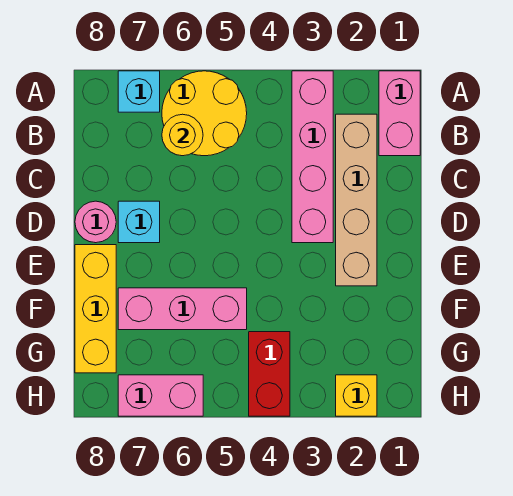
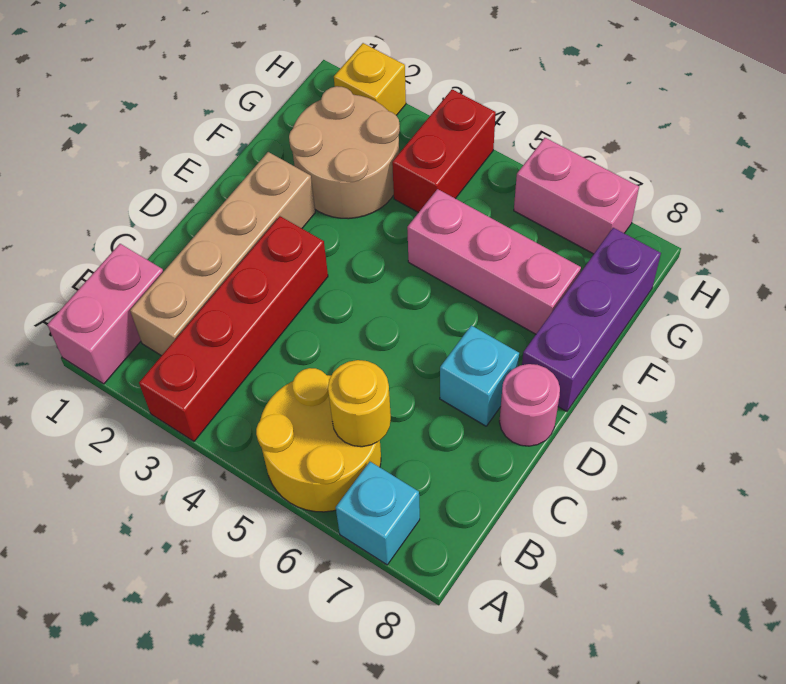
pink 1x4 brick [292,71,333,243] -> red 1x4 brick [139,216,328,441]
yellow 1x3 brick [75,245,116,373] -> purple 1x3 brick [522,228,661,412]
none -> tan 2x2 round brick [289,86,400,219]

